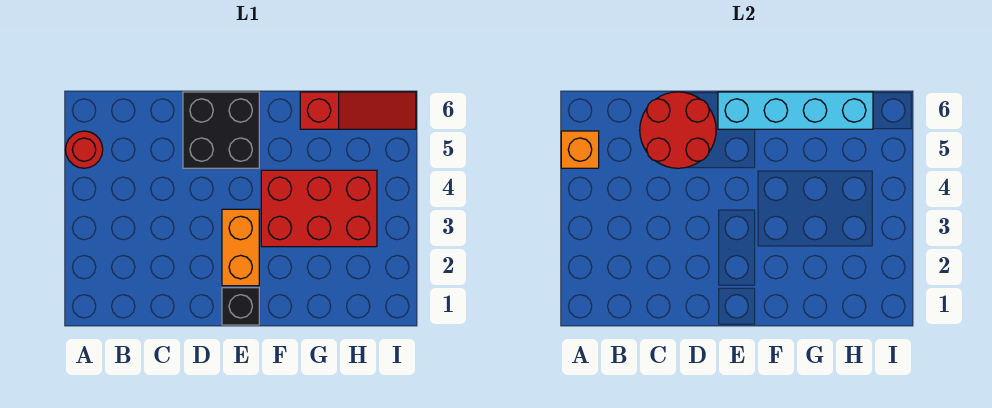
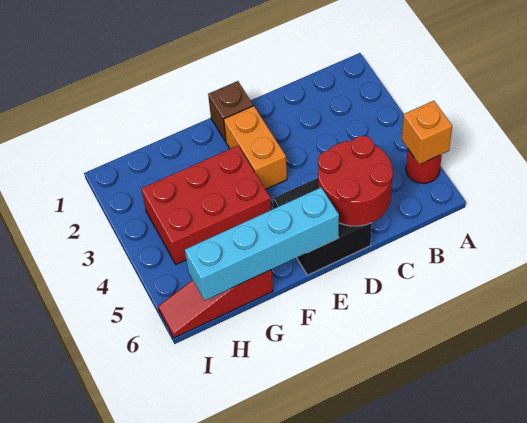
black 1x1 brick [222,288,259,325] -> brown 1x1 brick [208,81,253,142]

